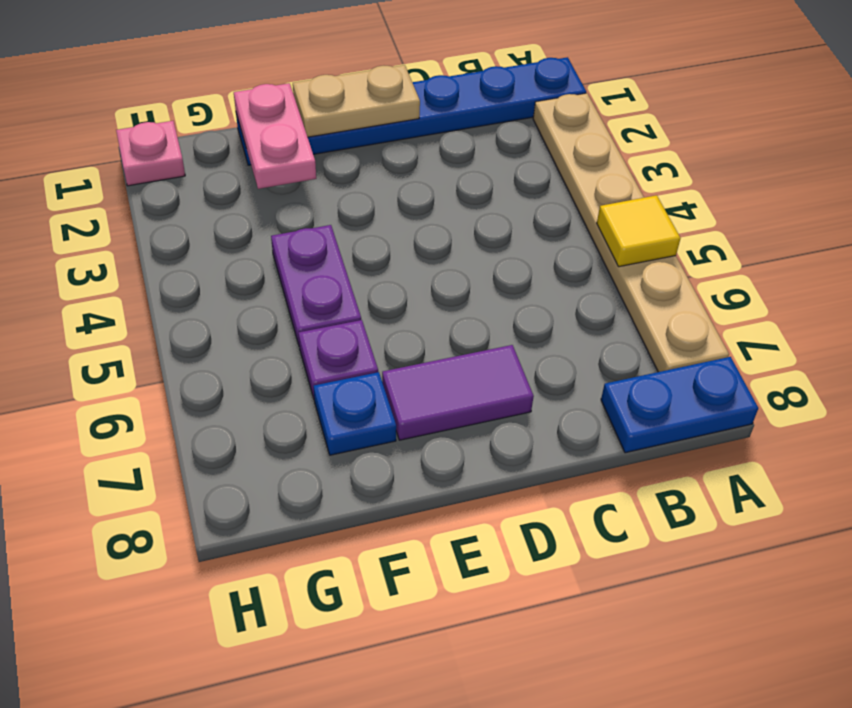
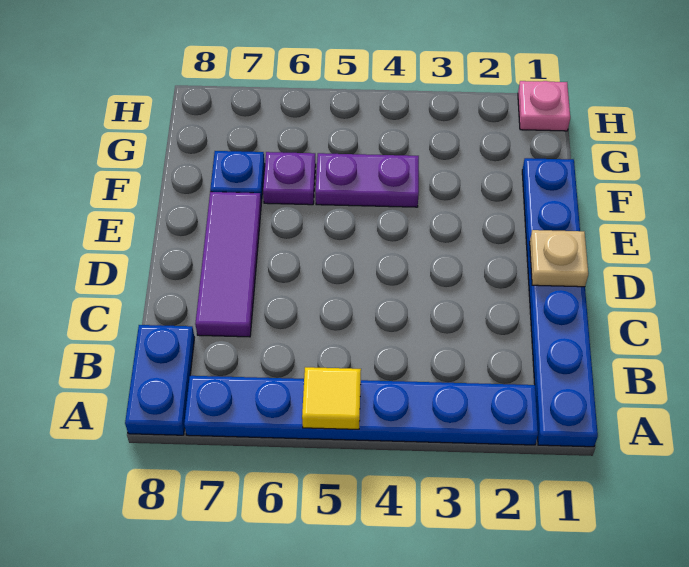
tan 1x6 plate [533,93,729,372] -> blue 1x6 plate [184,376,538,445]
tan 1x2 plate [293,65,420,137] -> tan 1x1 plate [530,230,588,287]
purple 1x2 tile [382,345,534,440] -> purple 1x3 tile [195,192,261,337]
pink 1x2 plate [234,83,316,189] -> none

